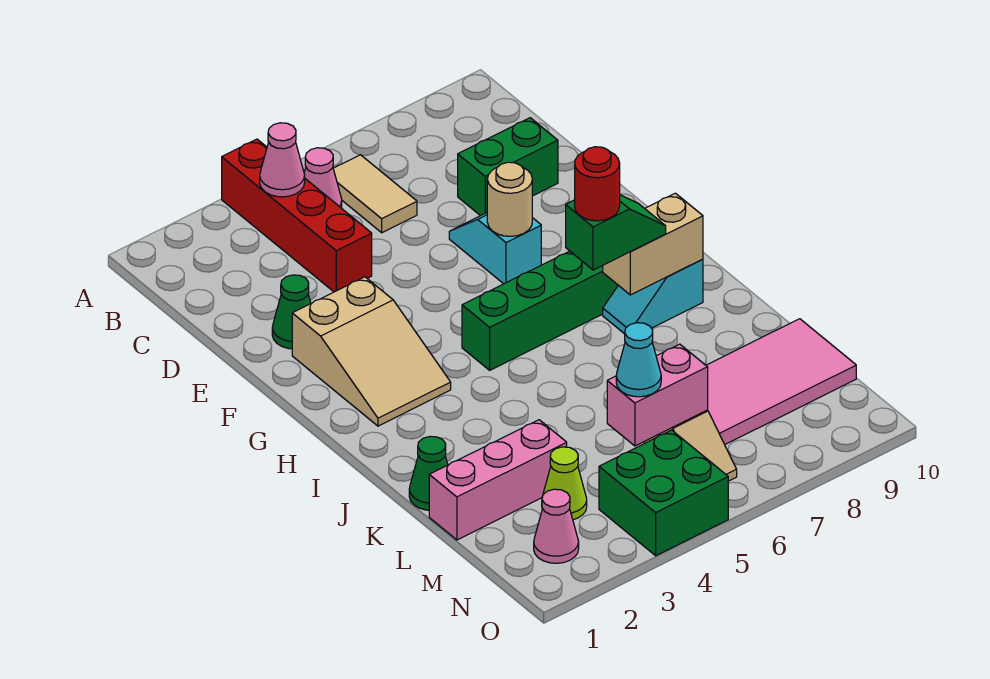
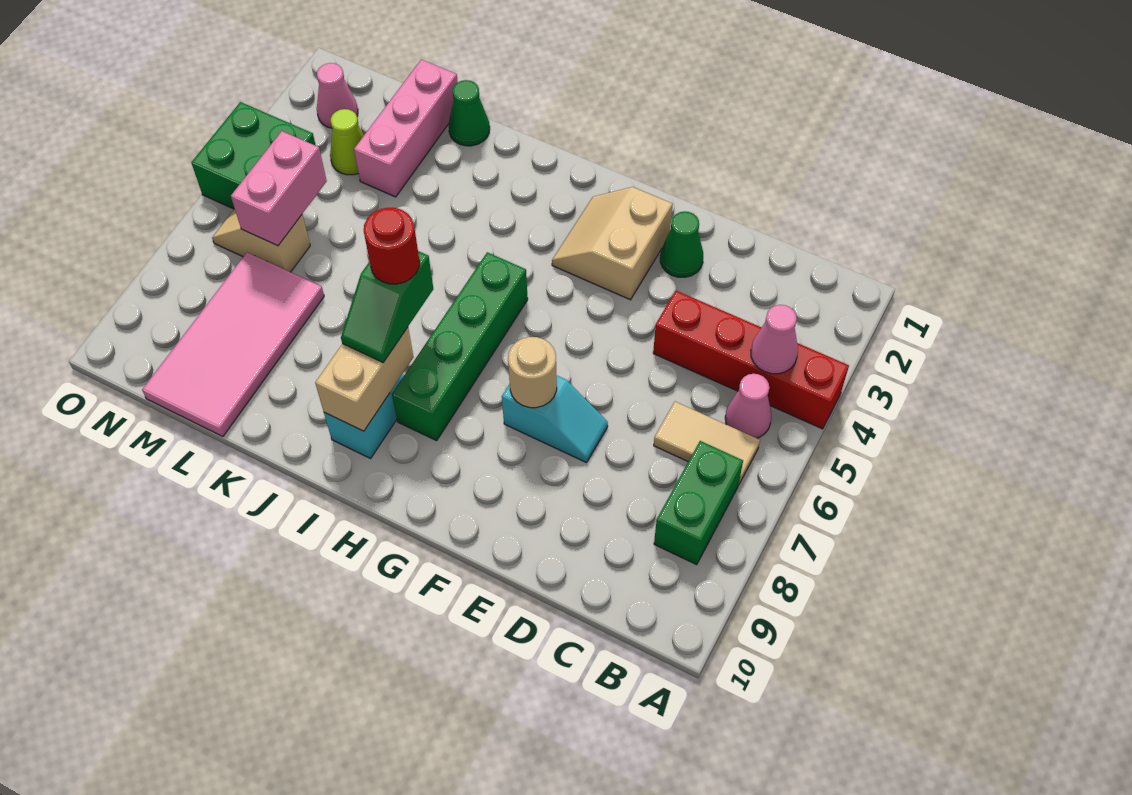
green 1x2 brick [458,118,558,216] -> green 1x2 brick moved to [654,441,743,565]
tan 2x3 slope [292,277,451,426] -> tan 2x2 slope [552,187,673,300]
cyan 1x1 cone [616,323,661,397] -> none

